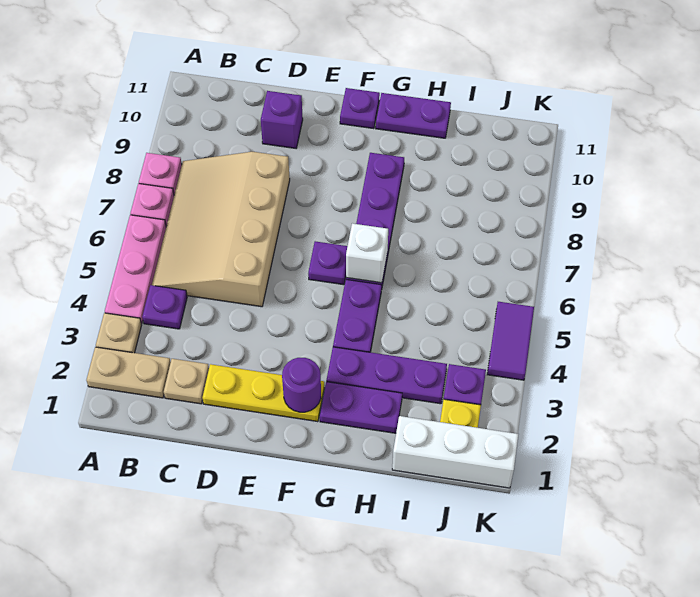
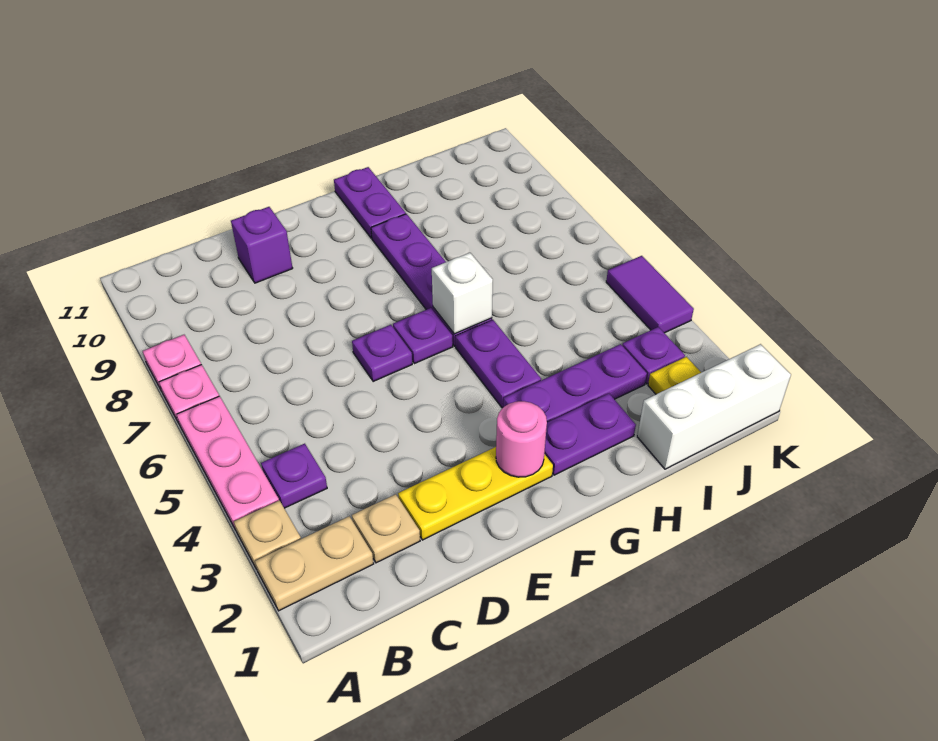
tan 3x4 slope [152,152,290,307] -> none
purple 1x1 round brick [282,358,321,412] -> pink 1x1 round brick [496,401,547,477]
purple 1x1 plate [340,88,380,129] -> purple 1x1 plate moved to [352,325,412,381]
purple 1x2 plate [376,93,451,138] -> purple 1x2 plate turned to [334,167,406,238]

